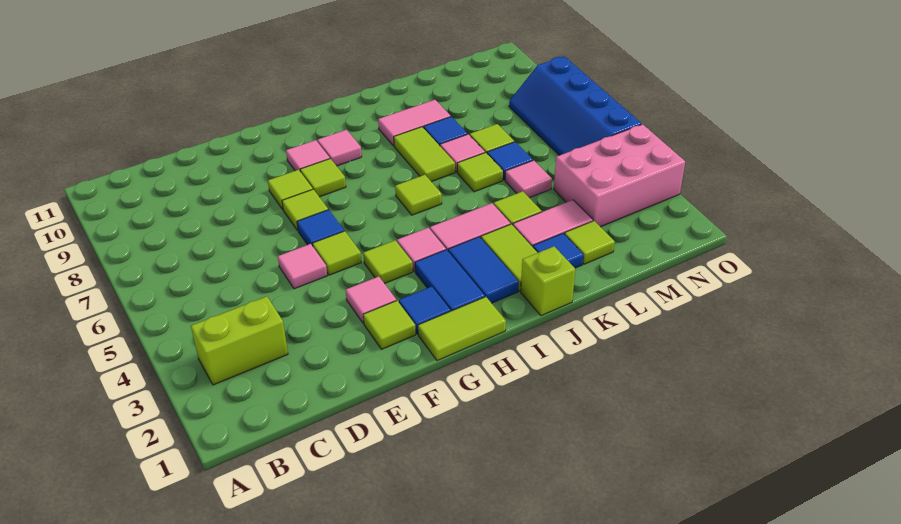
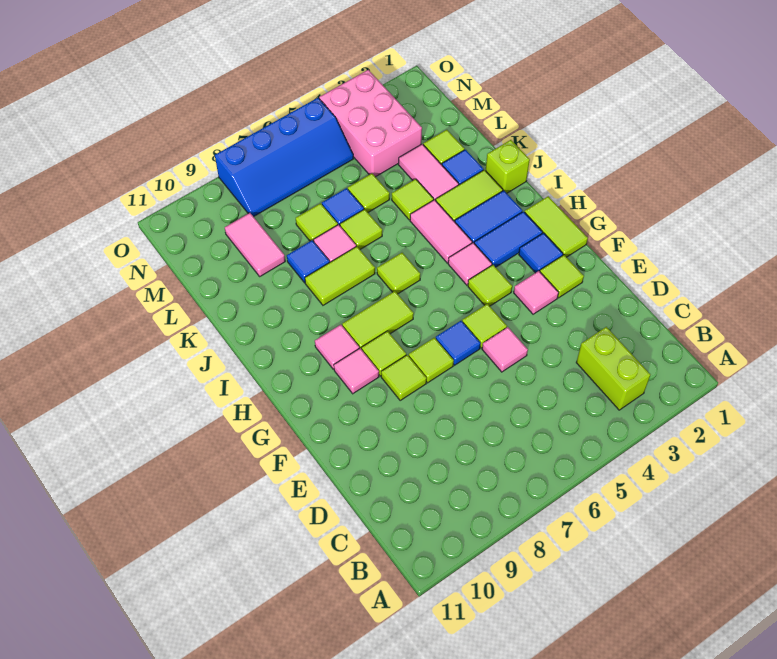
none -> lime 1x2 tile [342,291,414,350]
pink 1x2 tile [378,100,451,146] -> pink 1x2 tile moved to [225,213,285,276]
pink 1x1 tile [505,160,552,198] -> lime 1x1 tile [348,173,390,212]

